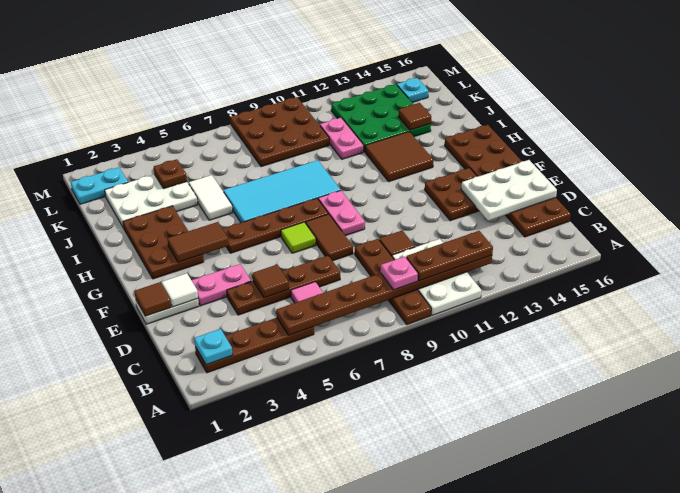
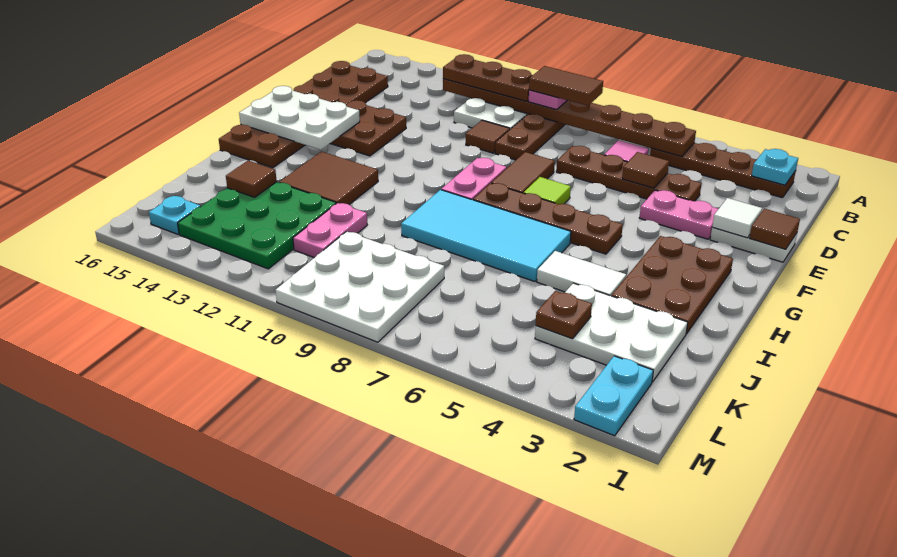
white 2x3 plate [461,160,557,221] -> white 2x3 plate moved to [239,86,360,150]
brown 1x2 tile [168,222,229,262] -> brown 1x2 tile moved to [529,66,603,106]
white 1x2 tile [189,175,233,220] -> white 1x2 tile turned to [537,251,626,296]
brown 3x3 plate [230,97,329,167] -> white 3x3 plate [276,231,444,342]
cyan 1x2 plate [71,168,128,204] -> cyan 1x2 plate turned to [574,356,653,436]

